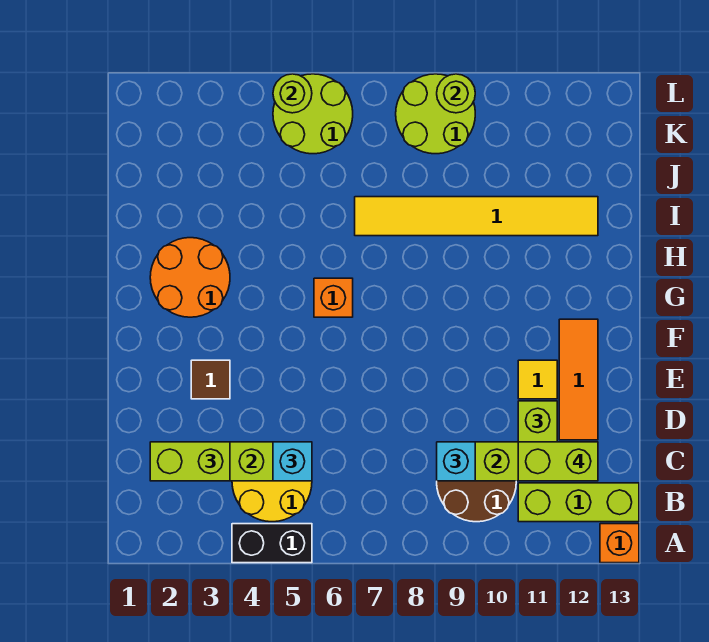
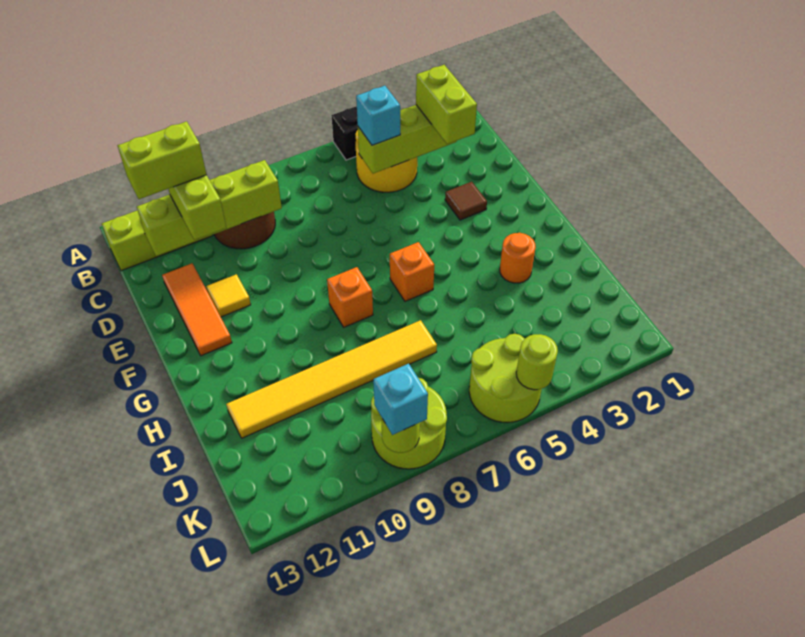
orange 1x1 brick [600,524,639,563] -> orange 1x1 brick moved to [327,267,373,327]
lime 1x2 brick [150,442,230,481] -> lime 1x2 brick turned to [416,65,477,144]
cyan 1x1 brick [437,442,475,481] -> cyan 1x1 brick moved to [373,364,428,435]
orange 2x2 round brick [150,238,230,317] -> orange 1x1 round brick [500,233,536,283]

